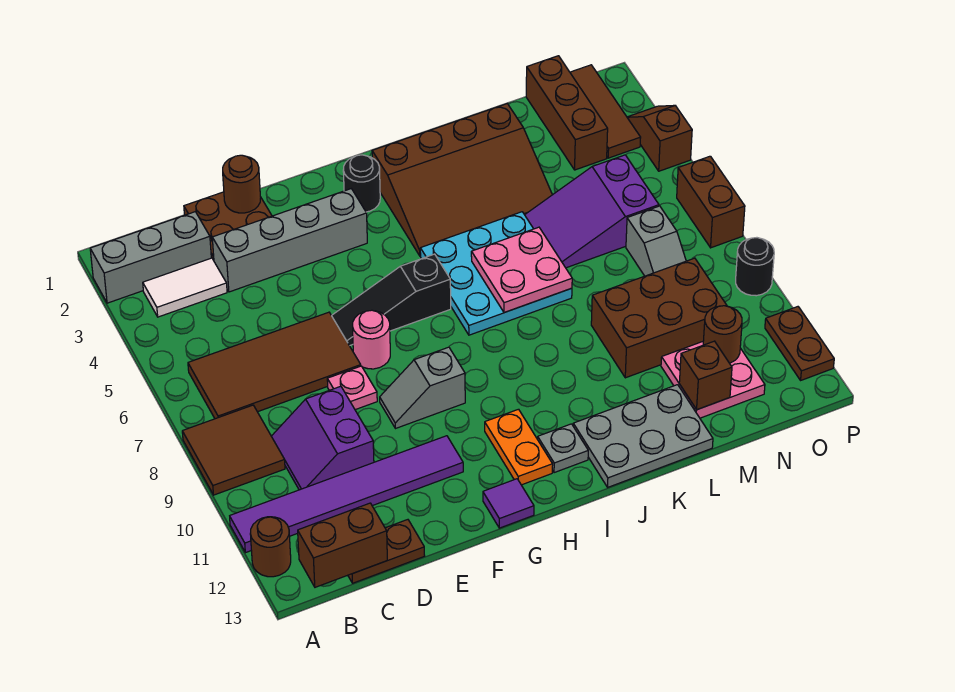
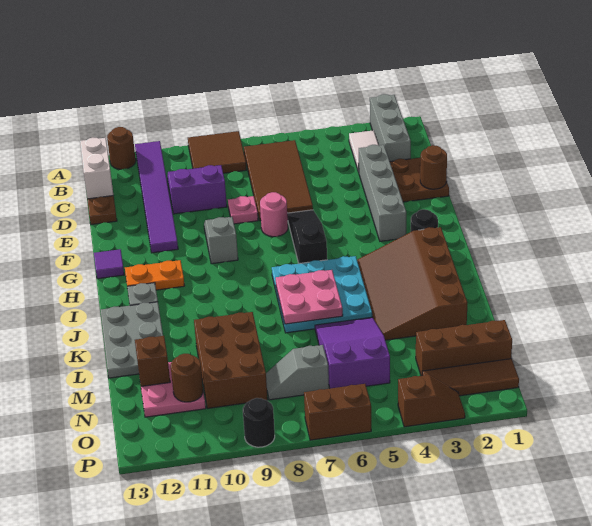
brown 1x2 brick [298,503,387,587] -> white 1x2 brick [80,138,114,199]
brown 1x2 plate [765,307,834,380] -> none

